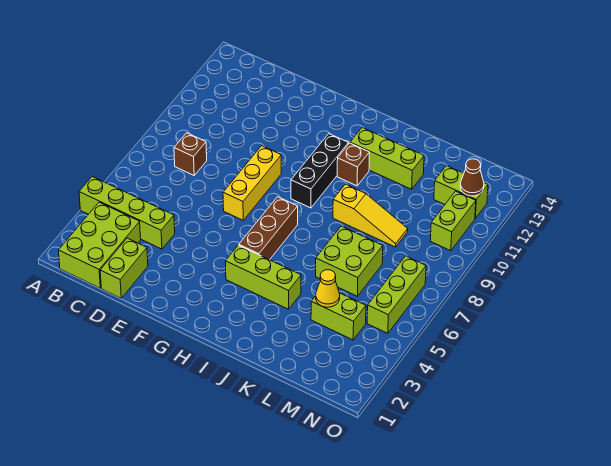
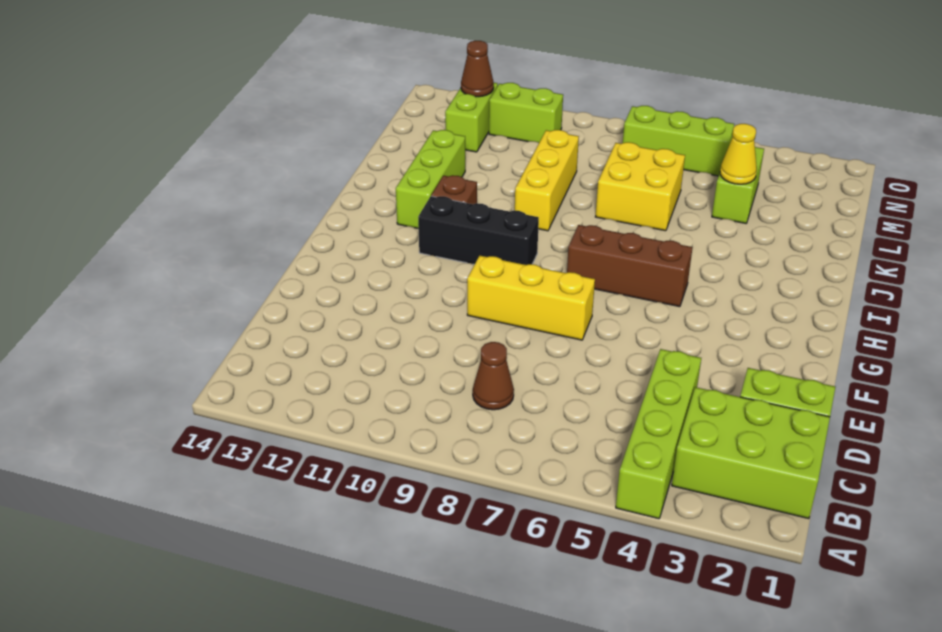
brown 1x1 brick [174,133,207,175] -> brown 1x1 cone [473,342,514,410]
lime 1x3 brick [225,245,301,309] -> none
yellow 1x3 slope [333,184,408,247] -> yellow 1x3 brick [515,130,579,231]
lime 2x2 brick [316,226,383,296] -> yellow 2x2 brick [595,142,685,231]

